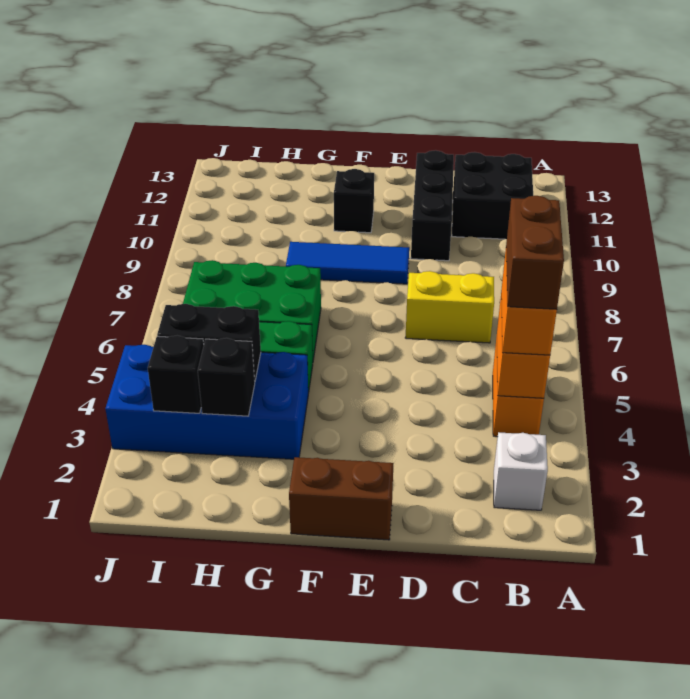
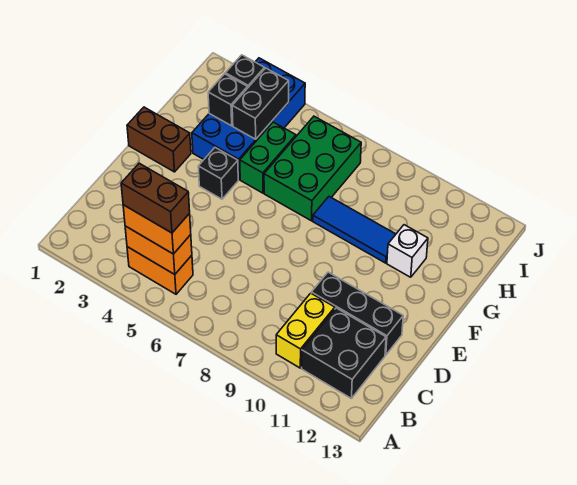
white 1x1 brick [494,432,548,510] -> white 1x1 brick moved to [387,225,428,277]
yellow 1x2 brick [405,271,494,343] -> yellow 1x2 brick moved to [276,293,335,368]
brown 1x2 brick [289,457,393,540] -> brown 1x2 brick turned to [127,107,191,172]
blue 1x3 tile [286,242,409,284] -> blue 1x3 tile turned to [313,197,396,263]
black 1x1 brick [334,169,374,233] -> black 1x1 brick moved to [198,148,238,199]

